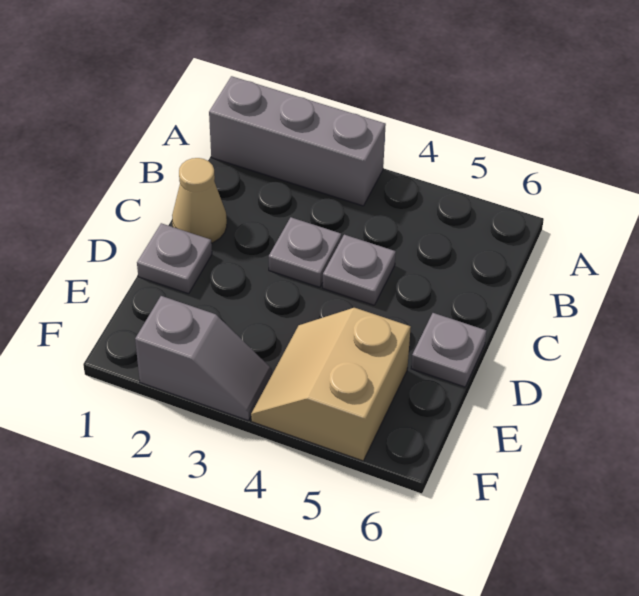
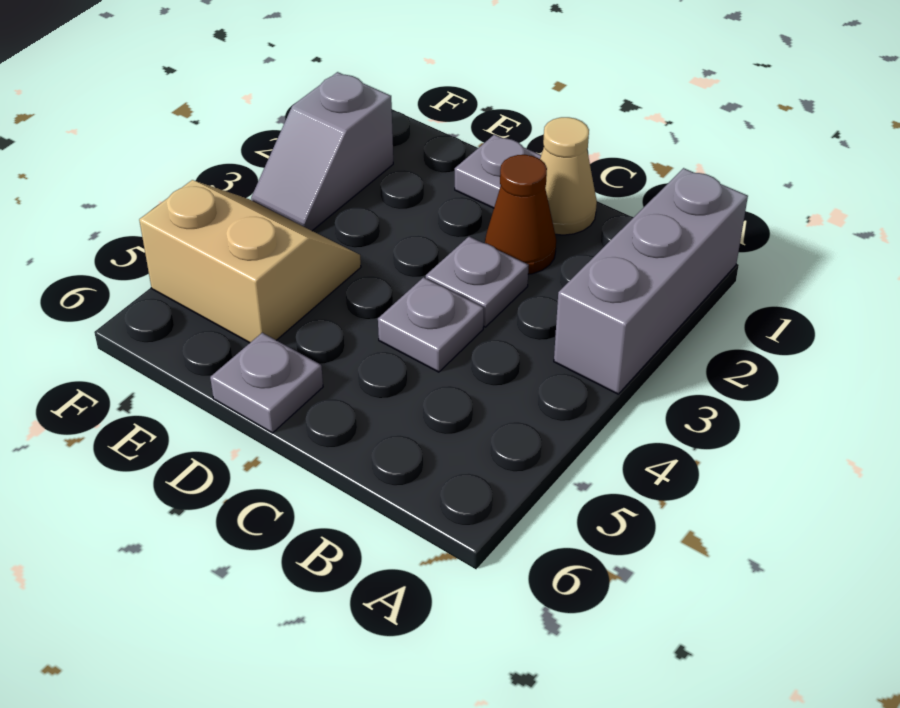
none -> brown 1x1 cone [485,155,556,274]

